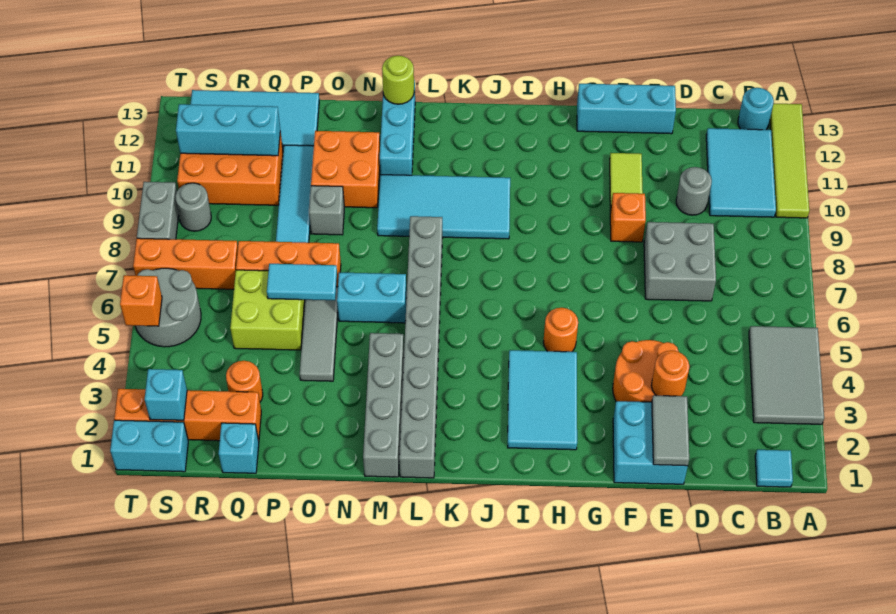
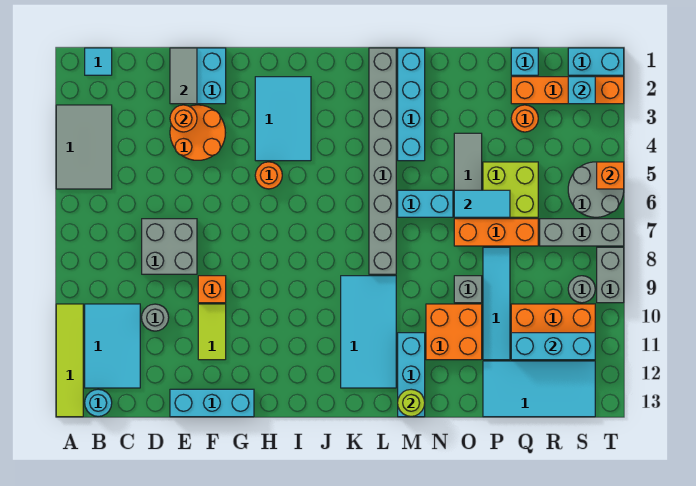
cyan 2x4 tile [377,175,510,239] -> cyan 2x4 tile turned to [341,276,396,388]
grey 1x4 brick [363,333,404,477] -> cyan 1x4 brick [398,48,425,161]
orange 1x3 brick [133,238,238,289] -> grey 1x3 brick [540,219,624,246]

